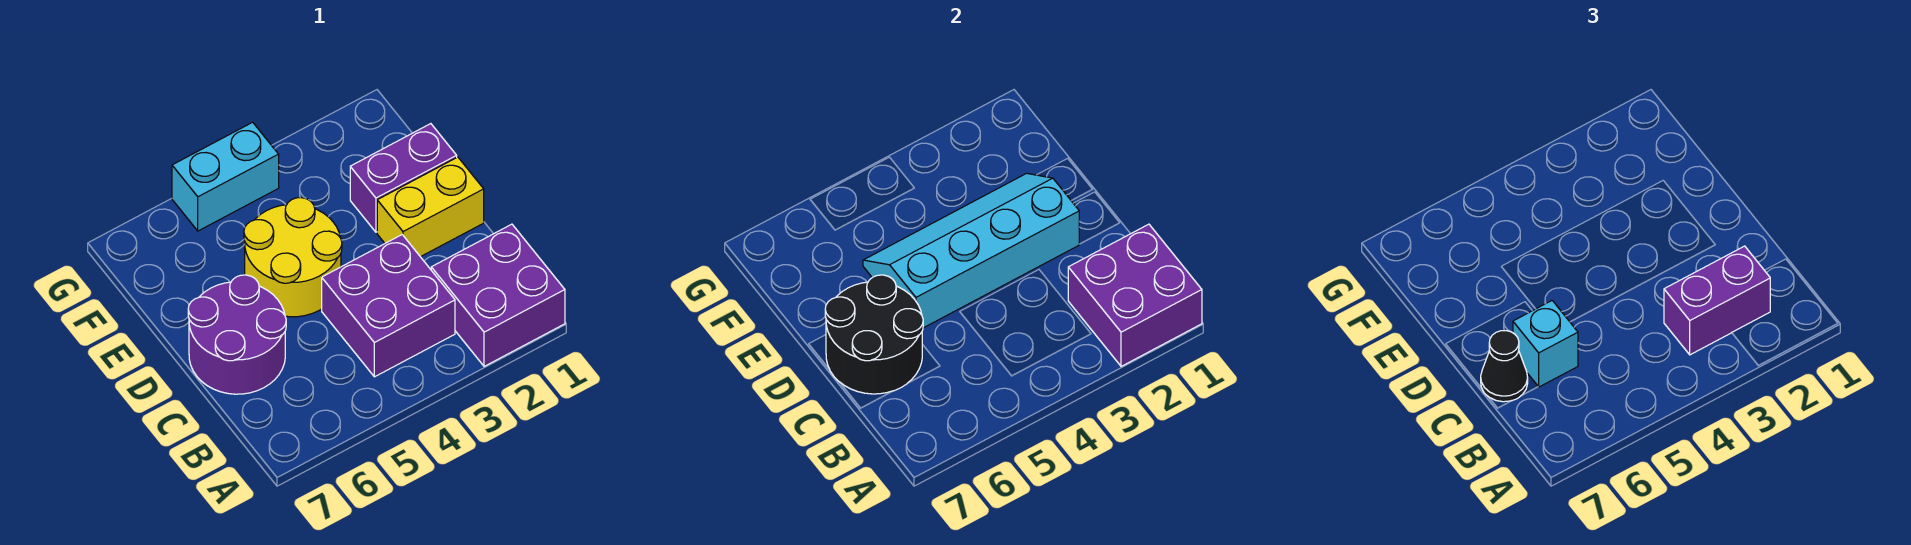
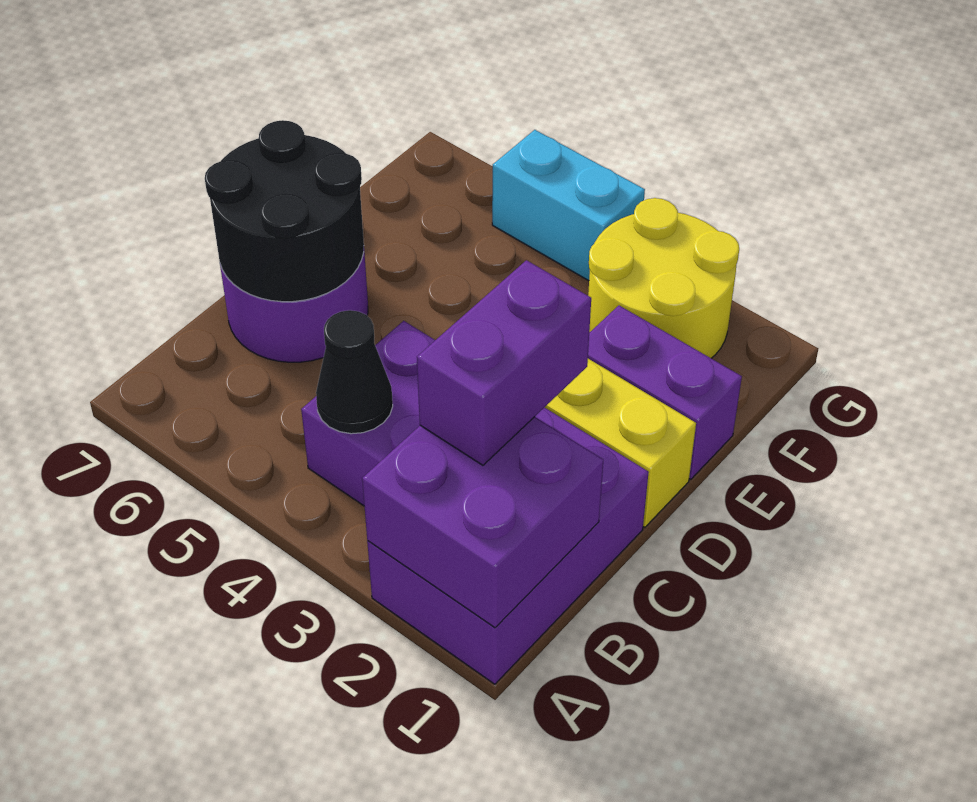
purple 2x2 brick [431,224,565,366] -> purple 2x3 brick [367,407,649,684]
purple 1x2 brick [1664,246,1770,355] -> purple 1x2 brick turned to [417,260,591,465]
cyan 1x1 brick [1513,301,1578,387] -> none
black 1x1 cone [1481,331,1528,402] -> black 1x1 cone moved to [316,310,393,434]
cyan 2x4 slope [863,173,1079,328] -> none
yellow 2x2 round brick [244,198,342,317] -> yellow 2x2 round brick moved to [588,198,739,358]

